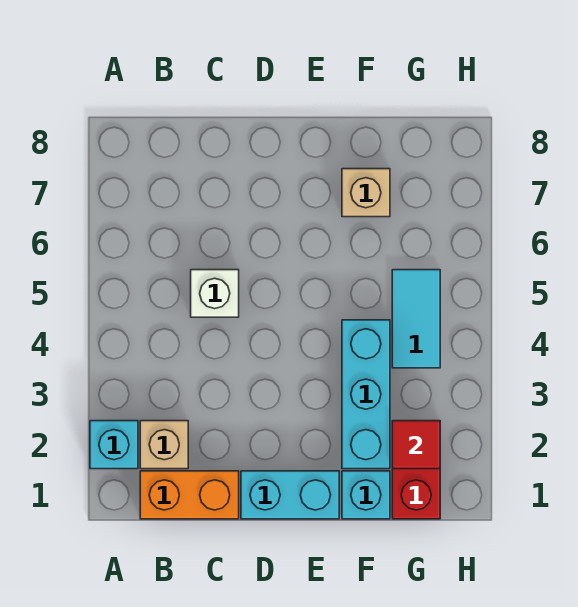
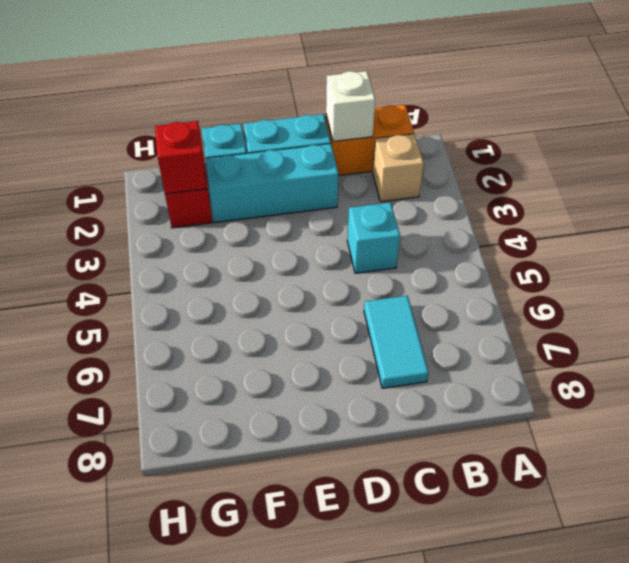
cyan 1x1 brick [90,421,138,469] -> cyan 1x1 brick moved to [347,202,400,273]
white 1x1 brick [191,270,239,317] -> white 1x1 brick moved to [326,71,375,142]
cyan 1x3 brick [342,320,390,469] -> cyan 1x3 brick turned to [206,144,338,223]
tan 1x1 brick [342,169,390,217] -> none
red 1x1 tile [392,421,440,469] -> red 1x1 brick [155,121,207,194]
cyan 1x2 tile [392,270,440,368] -> cyan 1x2 tile moved to [364,296,429,388]

